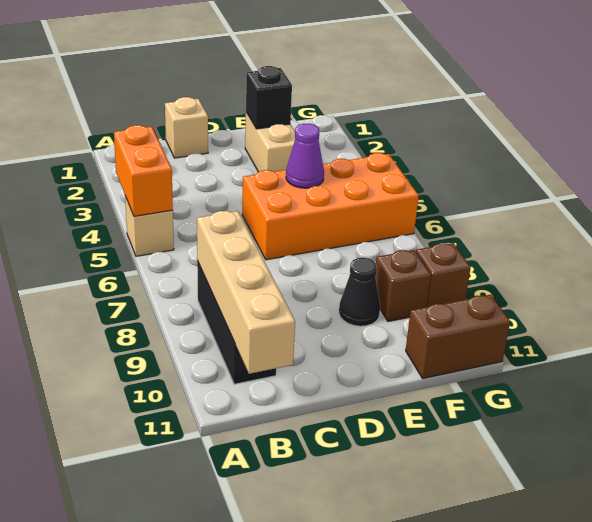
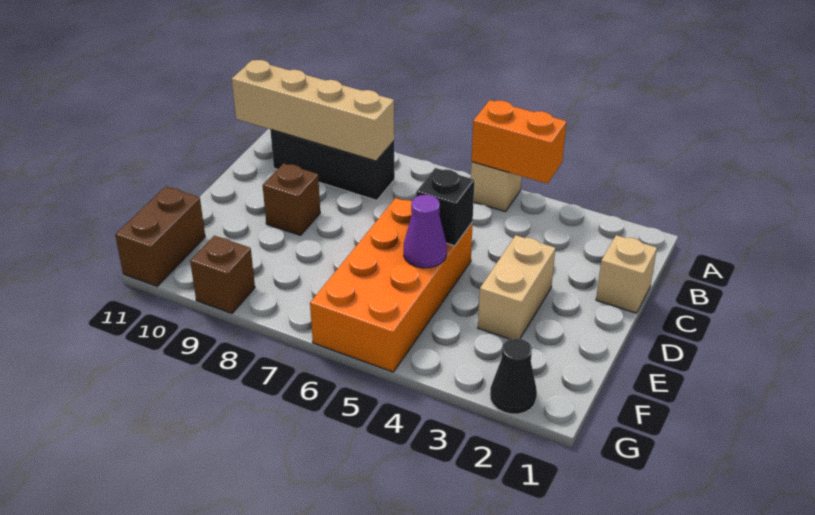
tan 1x2 brick [245,112,295,172] -> tan 1x2 brick turned to [478,235,555,339]
black 1x1 brick [246,66,292,129] -> black 1x1 brick moved to [416,168,474,246]
black 1x1 cone [339,258,380,326] -> black 1x1 cone moved to [490,338,537,414]
brown 1x1 brick [375,250,431,321] -> brown 1x1 brick moved to [263,163,320,235]

